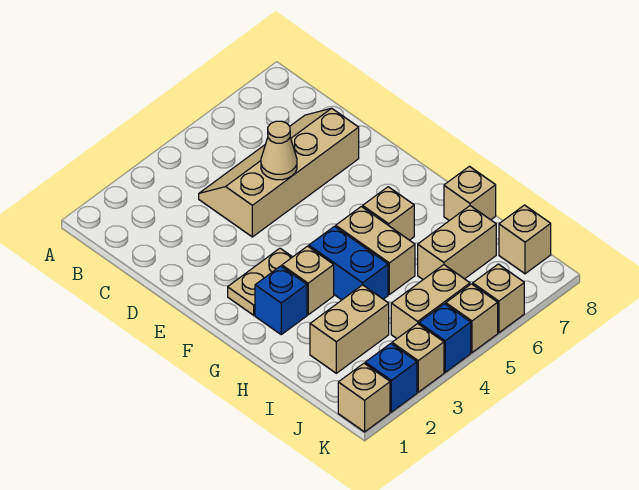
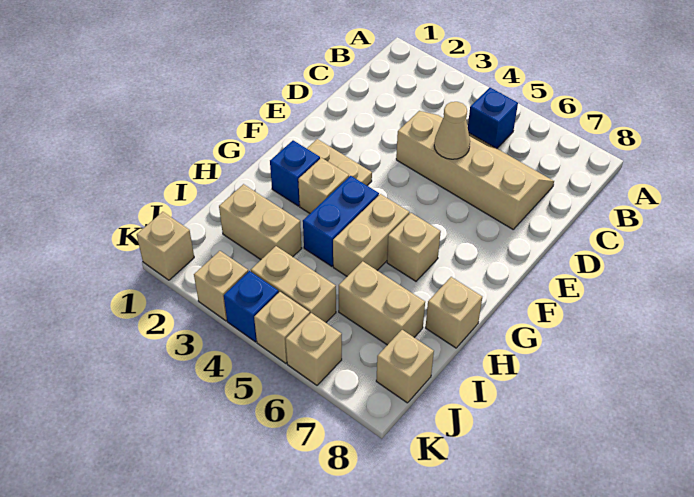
blue 1x1 brick [365,344,417,412] -> blue 1x1 brick moved to [468,88,518,148]

